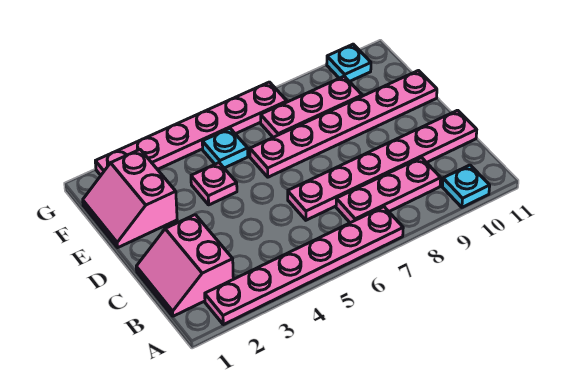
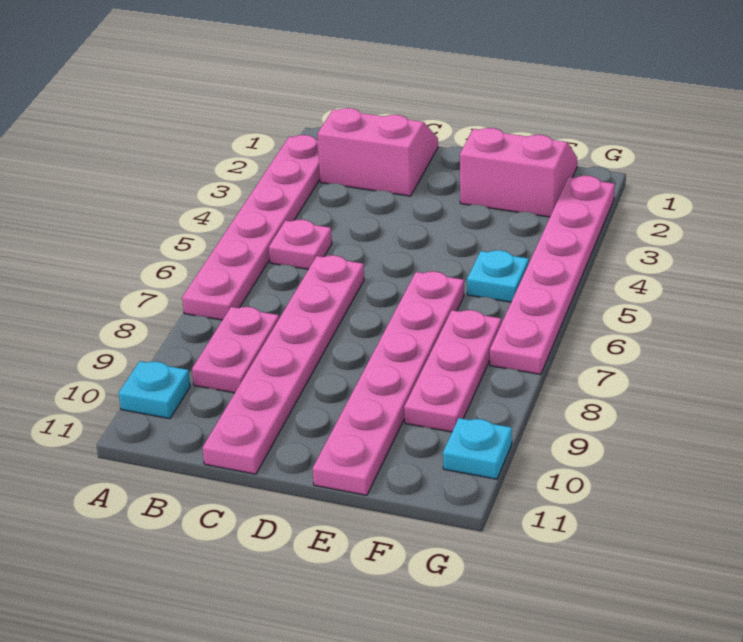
pink 1x3 plate [336,158,441,223] -> pink 1x2 plate [192,307,279,393]
pink 1x1 plate [191,163,237,205] -> pink 1x1 plate moved to [269,219,332,269]

